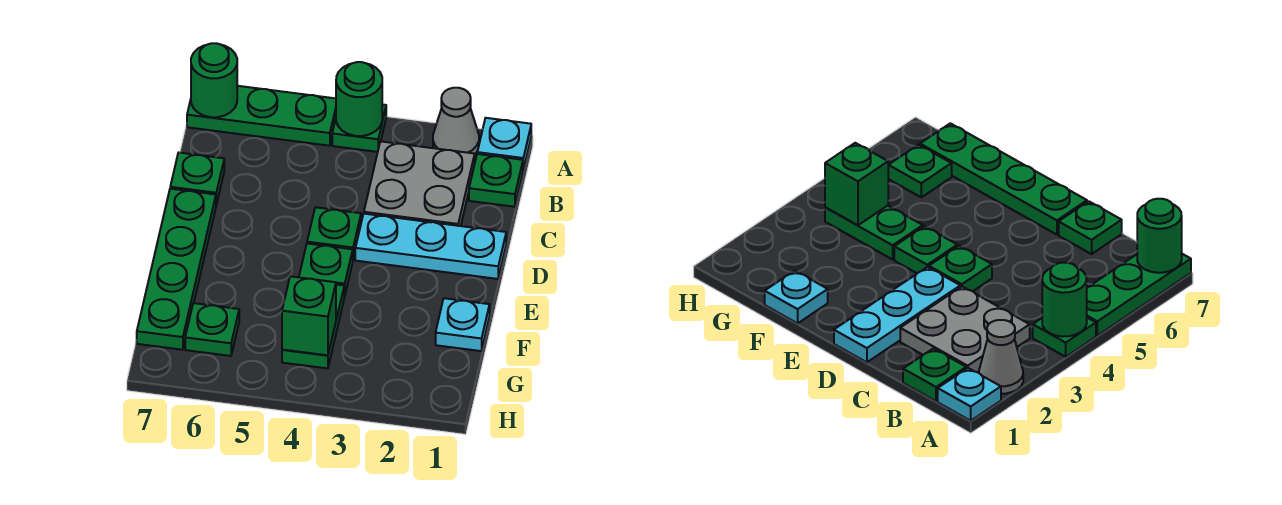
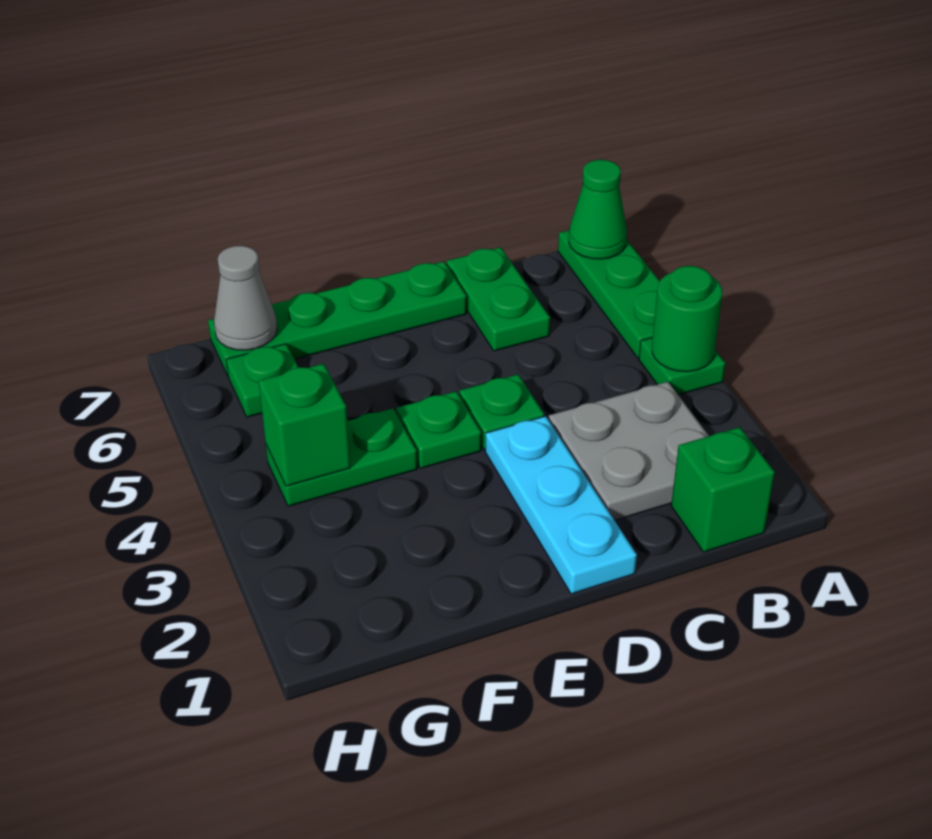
cyan 1x1 plate [477,118,531,170] -> none
grey 1x1 cone [433,88,479,154] -> grey 1x1 cone moved to [214,246,277,350]
green 1x1 round brick [191,43,237,117] -> green 1x1 cone [569,160,627,259]
green 1x1 plate [469,154,523,207] -> green 1x1 brick [671,427,775,552]
green 1x1 plate [170,153,224,205] -> green 1x2 plate [447,247,550,351]
cyan 1x1 plate [436,298,490,351] -> none

